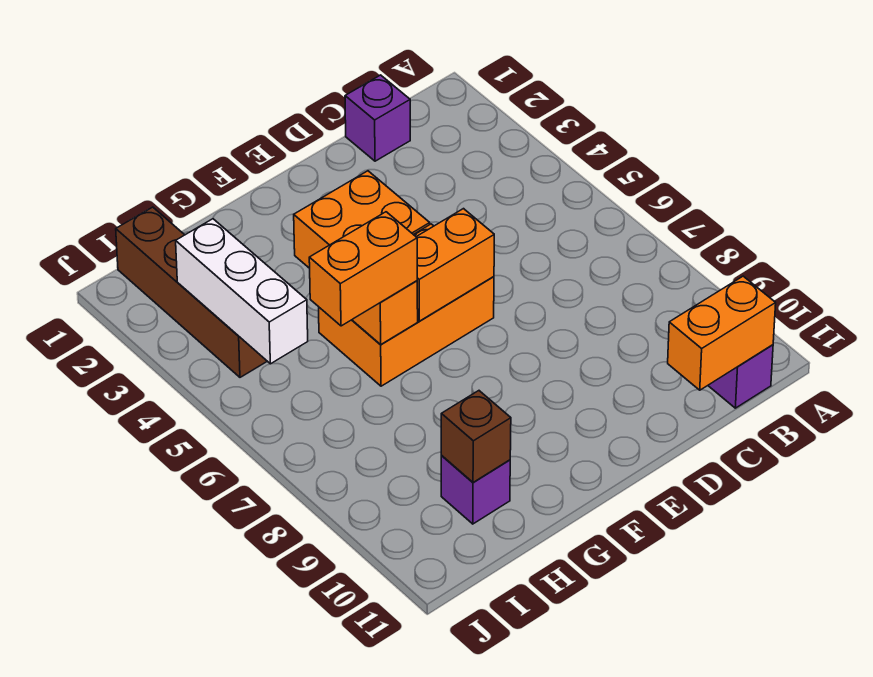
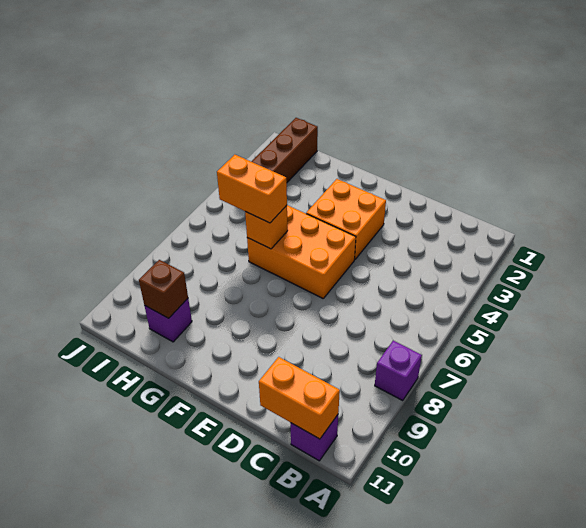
purple 1x1 brick [345,75,410,161] -> purple 1x1 brick moved to [375,340,422,400]
orange 1x2 brick [417,209,494,321] -> none
white 1x3 brick [176,219,308,364] -> none

